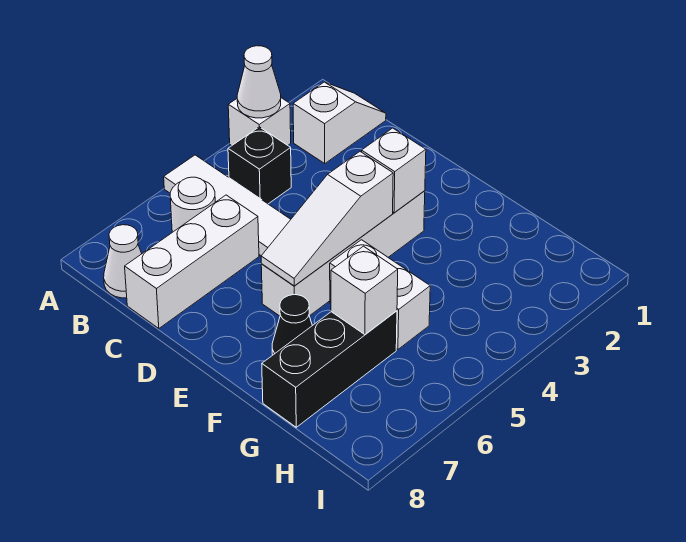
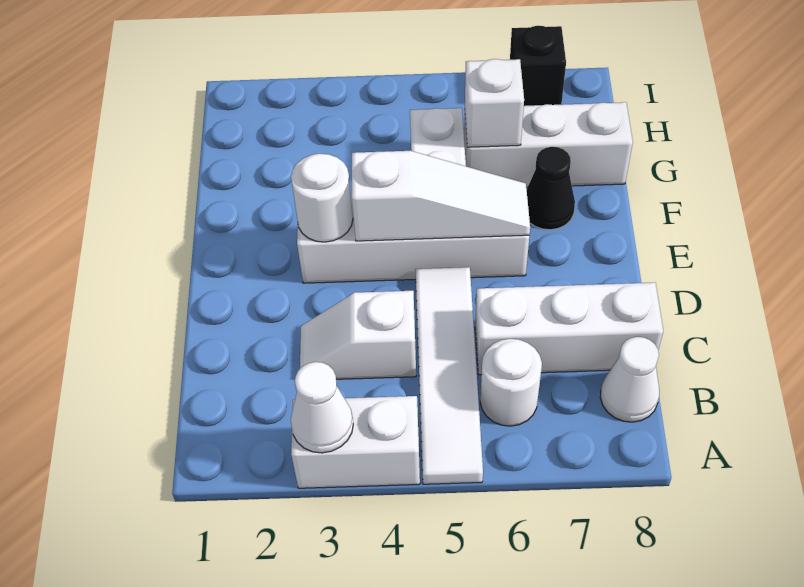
white 1x1 brick [228,98,291,146] -> white 1x2 brick [291,396,420,488]
white 1x2 slope [293,82,386,163] -> white 1x2 slope moved to [300,291,416,379]
black 1x1 brick [228,127,291,204] -> black 1x1 brick moved to [510,26,566,106]
white 1x1 brick [362,128,426,213] -> white 1x1 round brick [291,154,353,242]
black 1x3 brick [262,311,397,427] -> white 1x3 brick [464,102,633,187]

